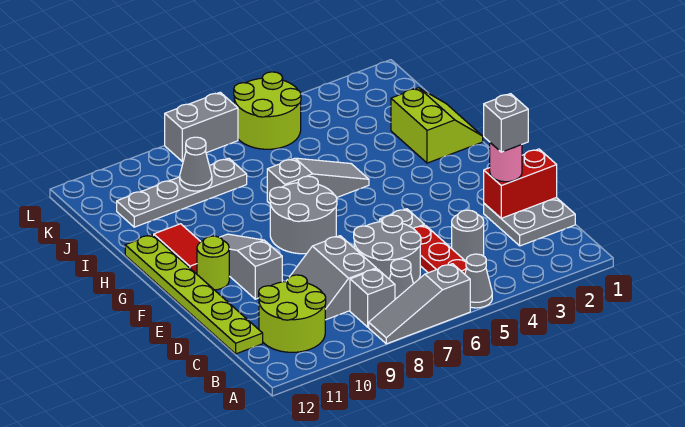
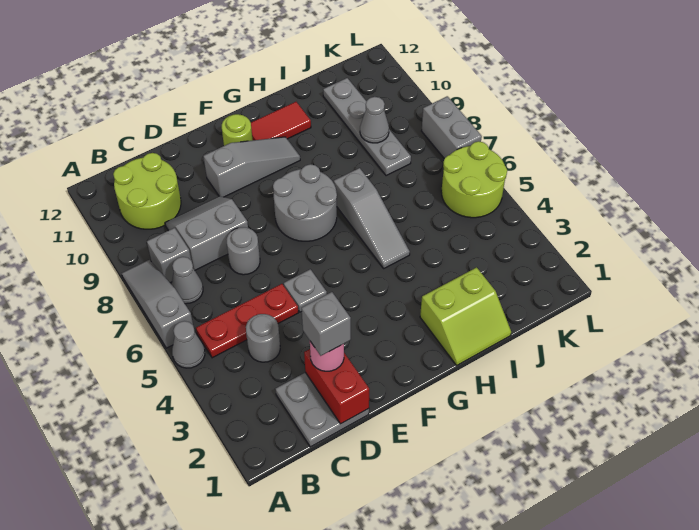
grey 2x2 round brick [354,215,421,284] -> grey 1x1 round brick [226,227,260,275]
lime 1x6 plate [125,235,263,354] -> none

